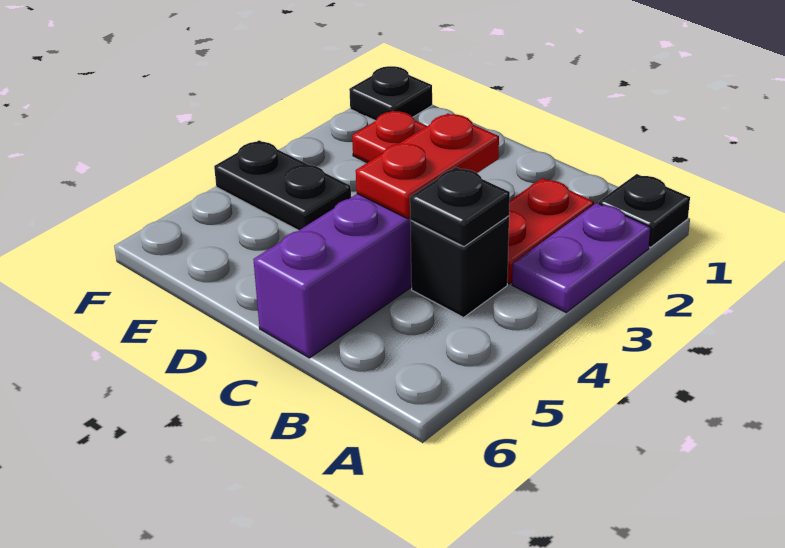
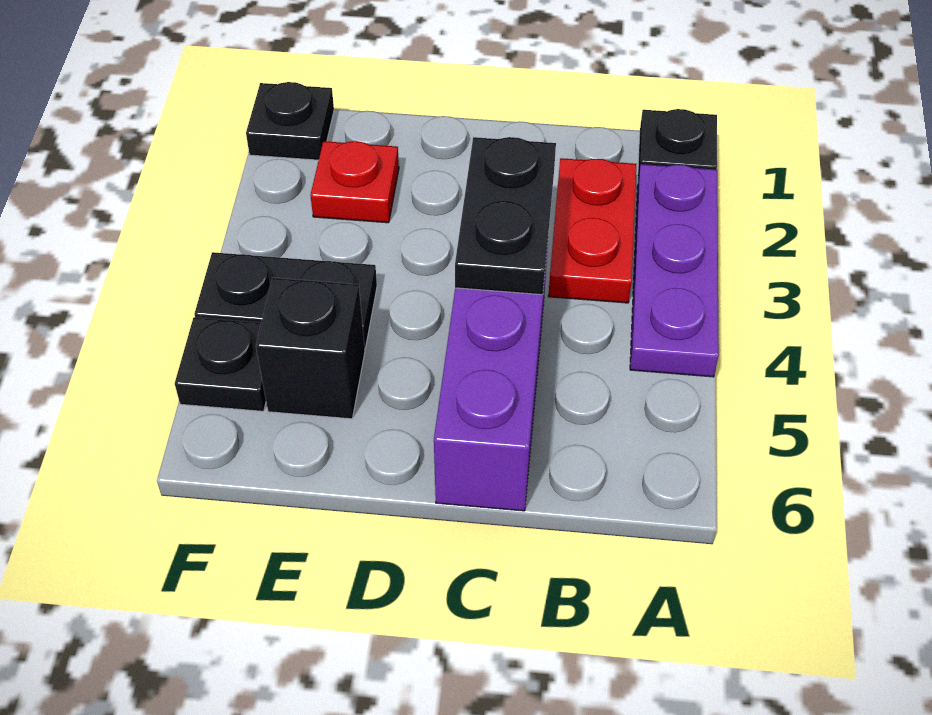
purple 1x2 plate [512,203,651,312] -> purple 1x3 plate [630,164,719,377]
black 1x1 brick [410,216,509,317] -> black 1x1 brick moved to [256,278,365,419]
black 1x1 plate [410,167,510,247] -> black 1x1 plate moved to [175,317,266,411]
red 1x2 plate [356,114,499,218] -> black 1x2 plate [455,137,556,295]

